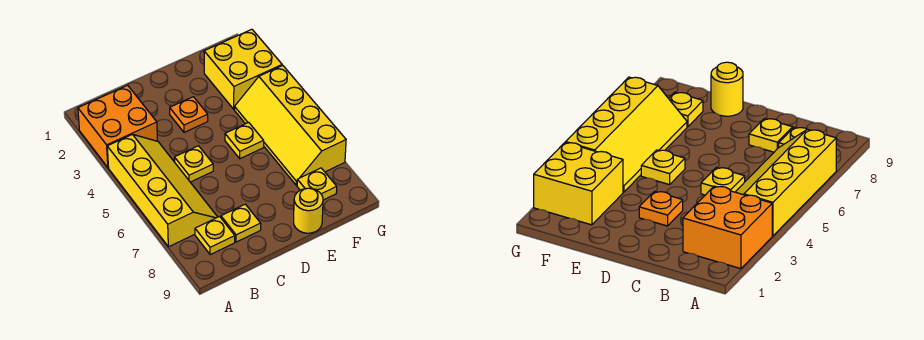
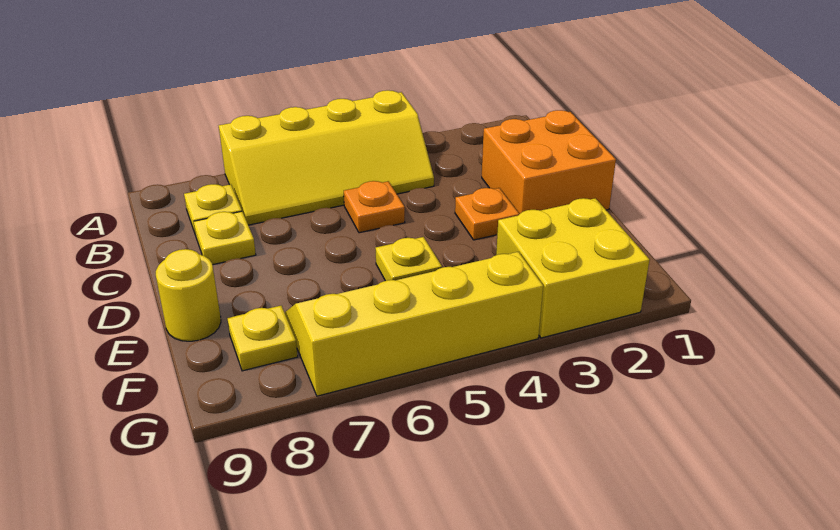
orange 2x2 brick [78,85,157,168] -> orange 2x2 brick moved to [482,110,616,214]
yellow 1x1 plate [174,146,213,182] -> orange 1x1 plate [344,181,405,233]

